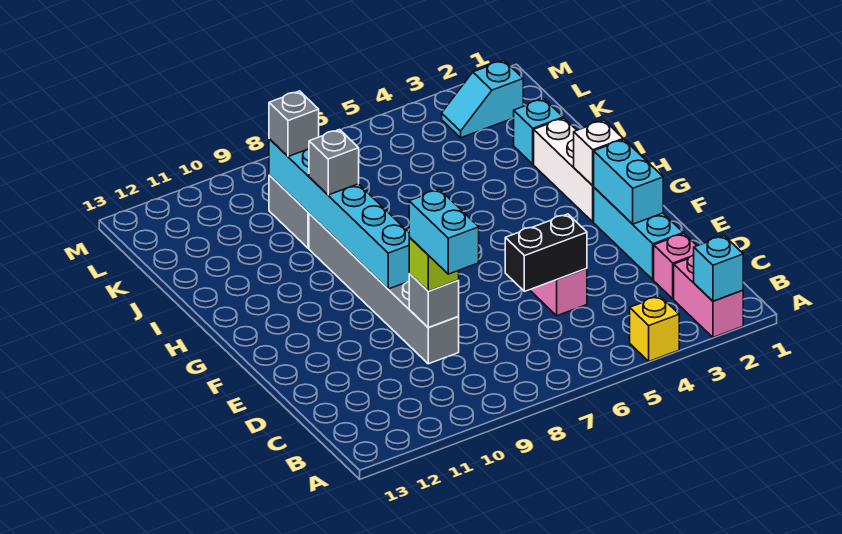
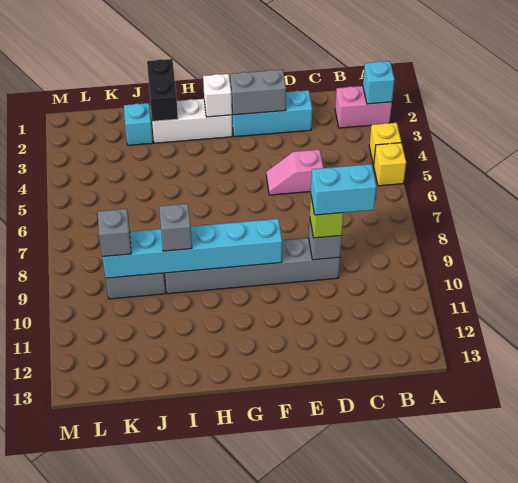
none -> yellow 1x1 brick [374,143,406,186]
pink 1x1 brick [654,234,697,299] -> none
black 1x2 brick [505,214,587,291] -> black 1x2 brick moved to [147,59,178,121]
cyan 1x2 brick [594,140,663,224] -> grey 1x2 brick [230,70,286,115]
cyan 1x2 slope [442,60,523,138] -> none

